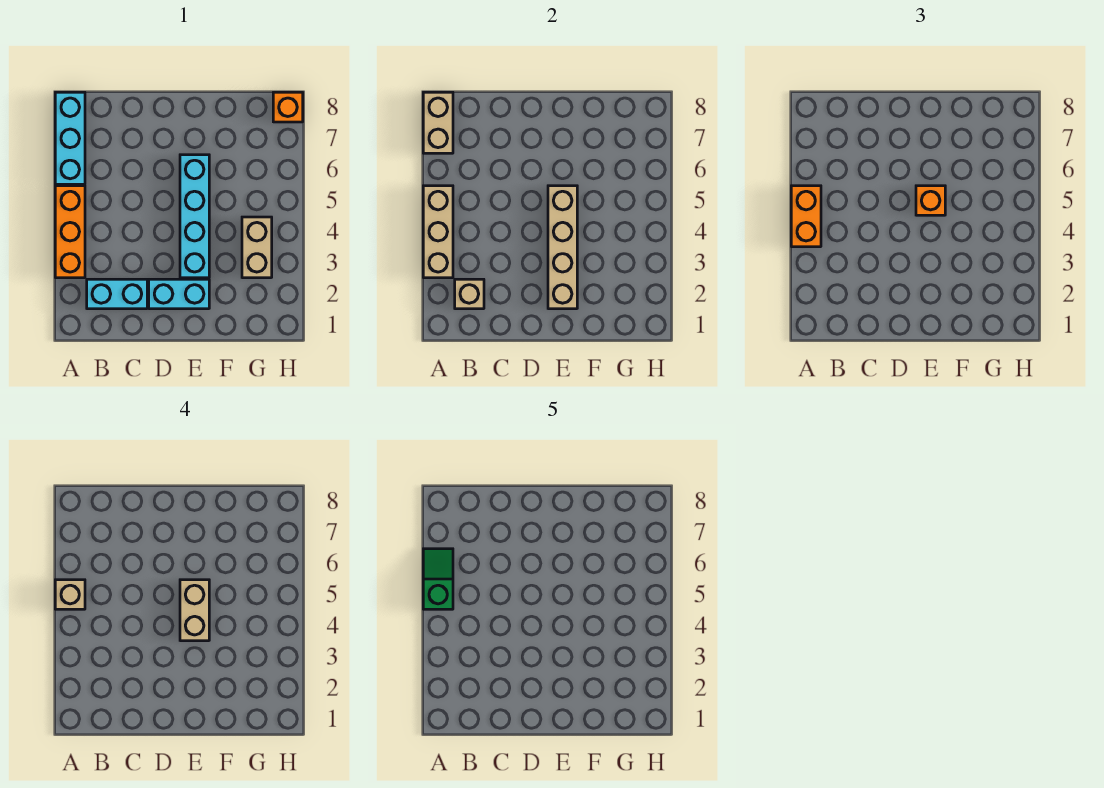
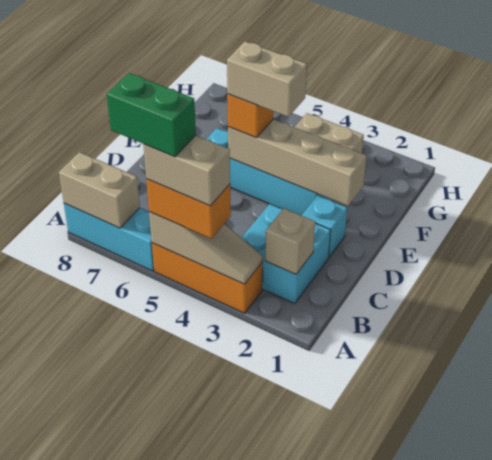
tan 1x3 brick [423,186,453,278] -> tan 1x3 slope [149,212,263,284]
tan 1x1 brick [55,580,85,609] -> tan 1x2 brick [143,135,230,206]
green 1x2 slope [423,549,453,609] -> green 1x2 brick [107,73,196,157]
cyan 1x2 brick [87,279,147,309] -> cyan 2x2 brick [242,204,331,304]
cyan 1x2 brick [149,279,209,309] -> cyan 1x1 brick [302,196,347,257]
orange 1x1 brick [273,92,303,122] -> none

